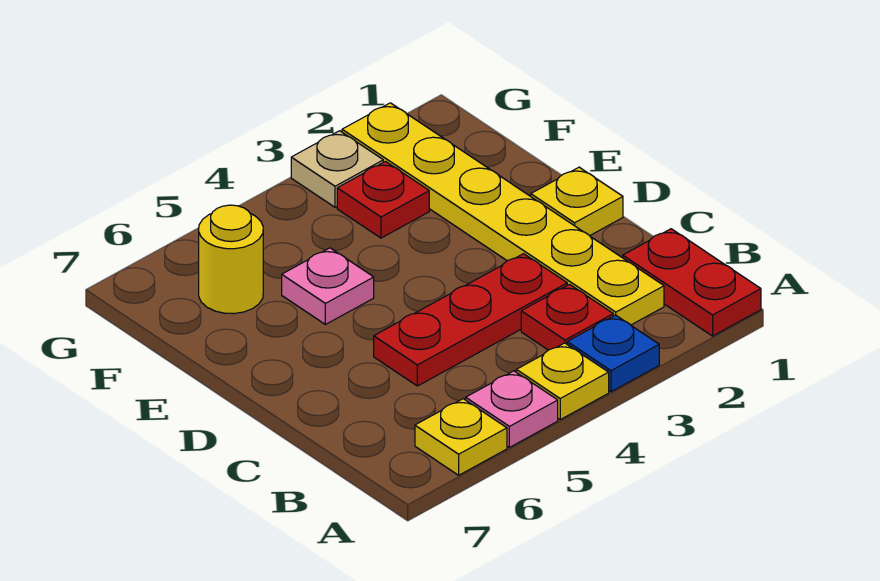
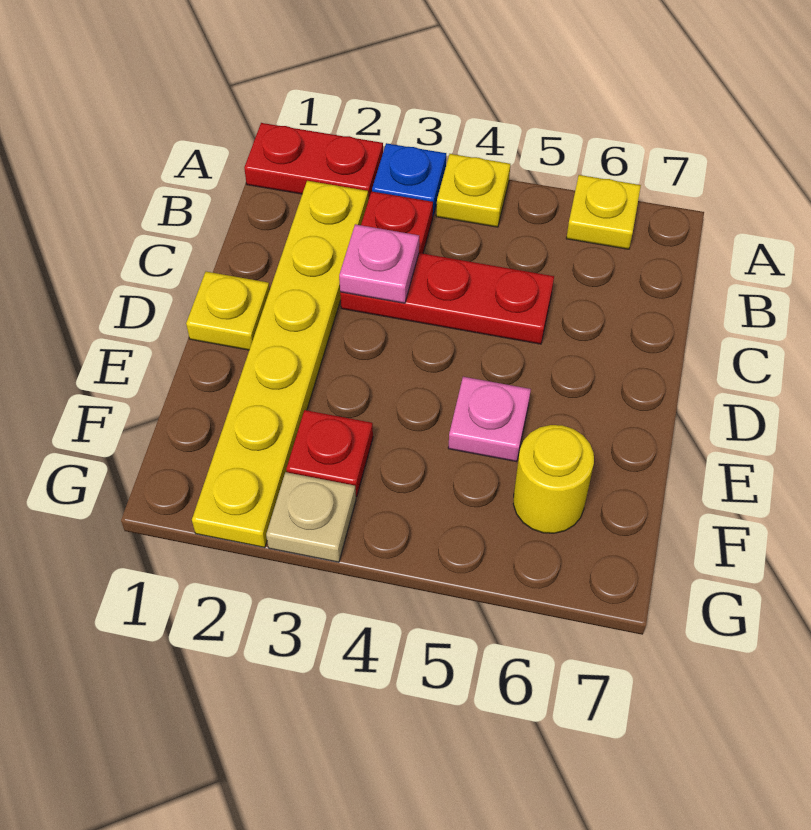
red 1x2 plate [623,229,761,336] -> red 1x2 plate turned to [244,123,383,200]
pink 1x1 plate [466,371,558,447] -> pink 1x1 plate moved to [339,224,419,303]

